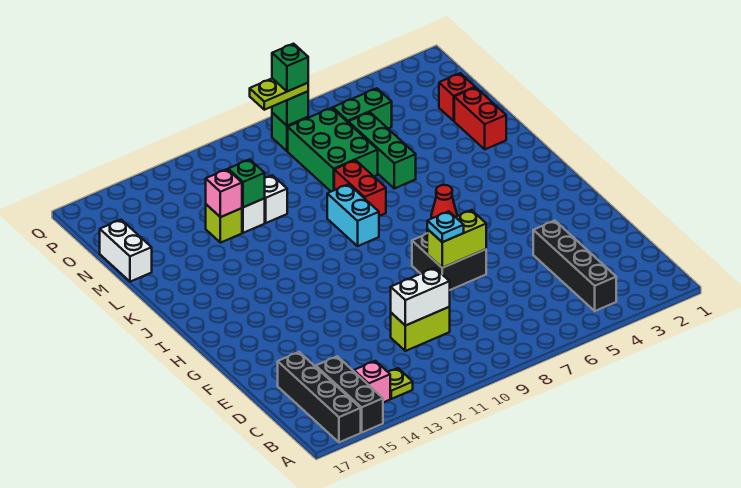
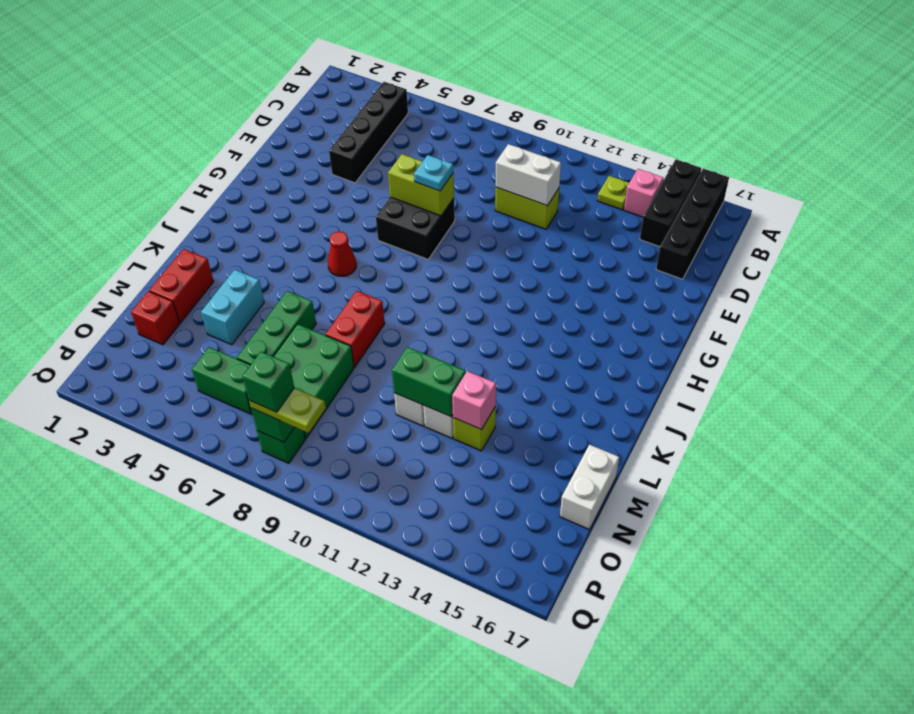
cyan 1x2 brick [327,184,379,246] -> cyan 1x2 brick moved to [201,270,264,345]
green 1x1 brick [228,159,265,207] -> green 1x2 brick [392,347,466,417]

